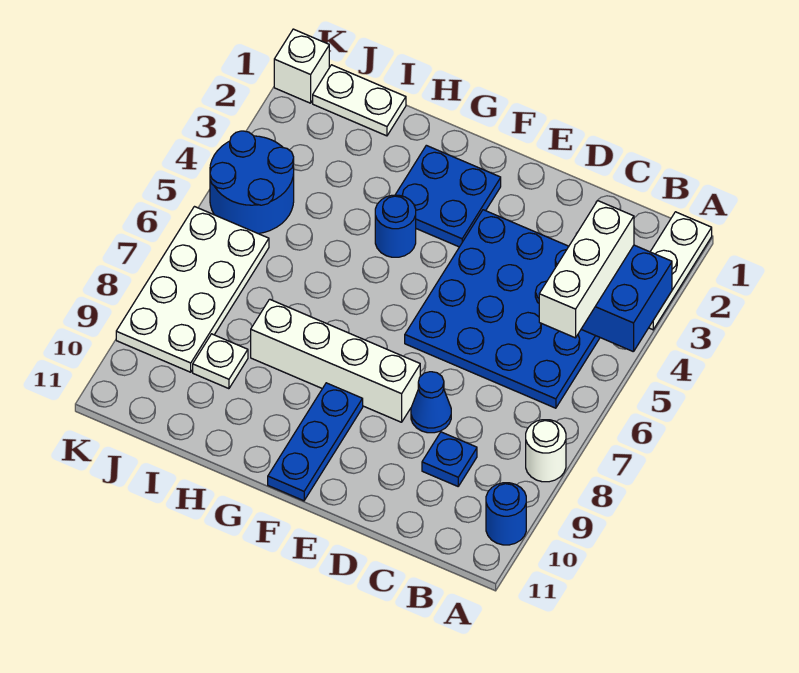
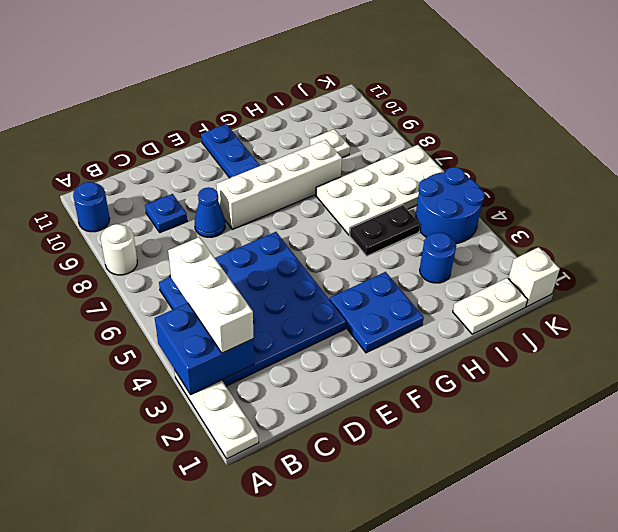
blue 1x1 round brick [375,195,416,257] -> blue 1x1 round brick moved to [420,233,456,283]
none -> black 1x2 plate [350,205,420,256]
white 2x4 plate [116,207,269,372] -> white 2x4 plate turned to [316,145,444,235]

